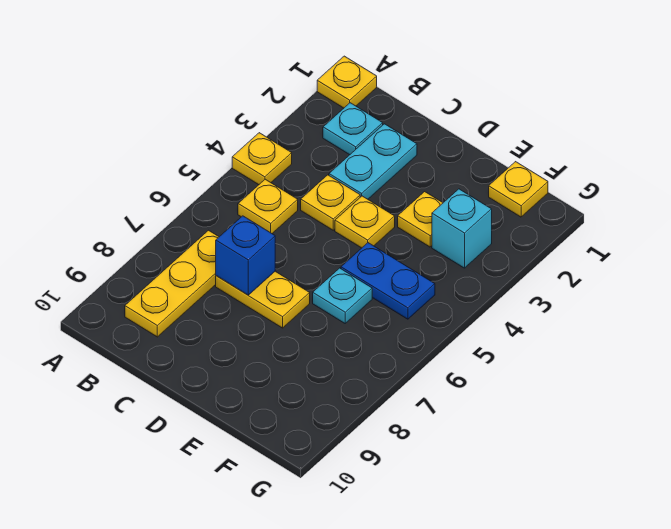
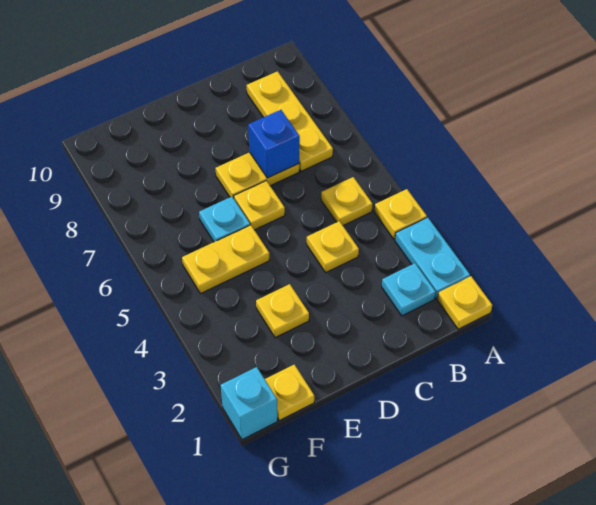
cyan 1x2 plate [329,124,417,199] -> cyan 1x2 plate moved to [395,217,470,299]
yellow 1x1 plate [335,196,395,248] -> yellow 1x1 plate moved to [234,181,285,230]
blue 1x2 plate [341,243,435,319] -> yellow 1x2 plate [182,225,269,294]
cyan 1x1 brick [432,189,492,268] -> cyan 1x1 brick moved to [221,367,277,440]

